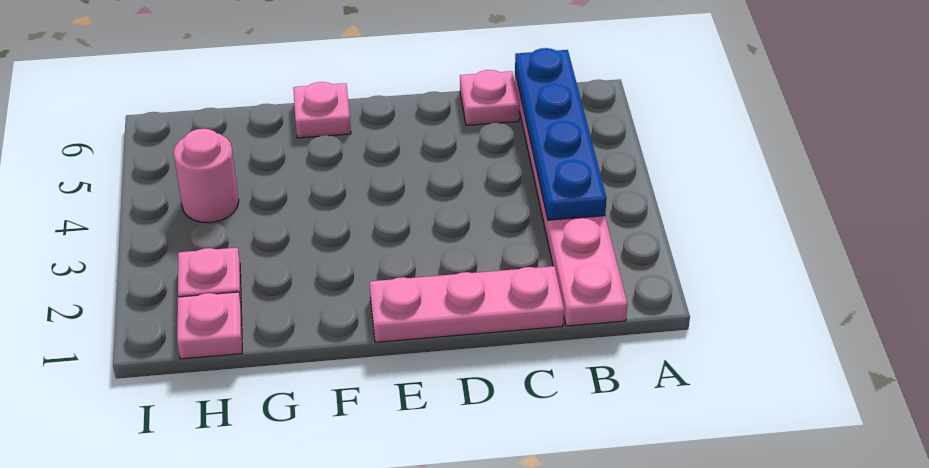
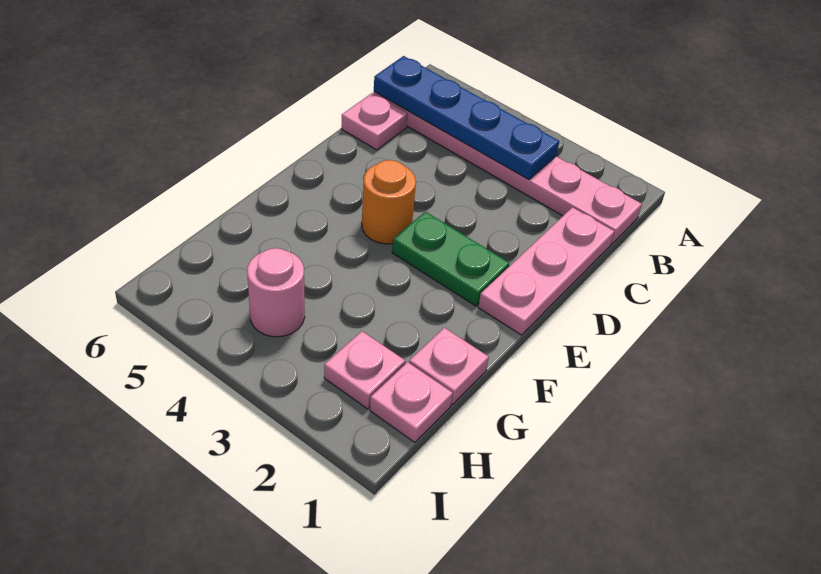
none -> green 1x2 plate [392,212,510,306]
none -> orange 1x1 round brick [362,160,416,244]
pink 1x1 plate [293,82,351,138] -> pink 1x1 plate moved to [409,328,489,405]

